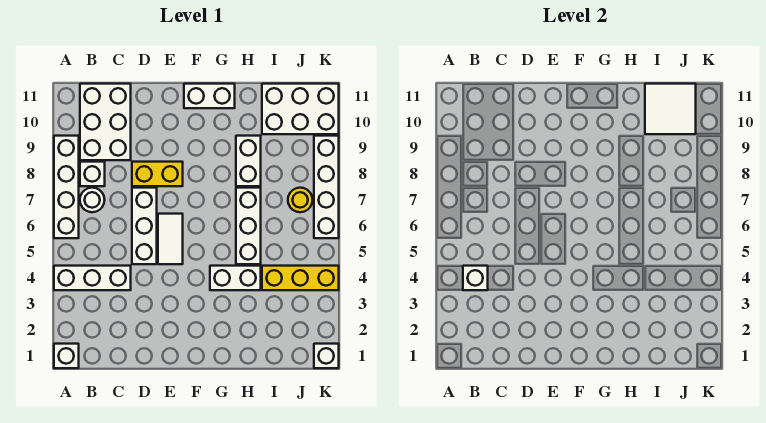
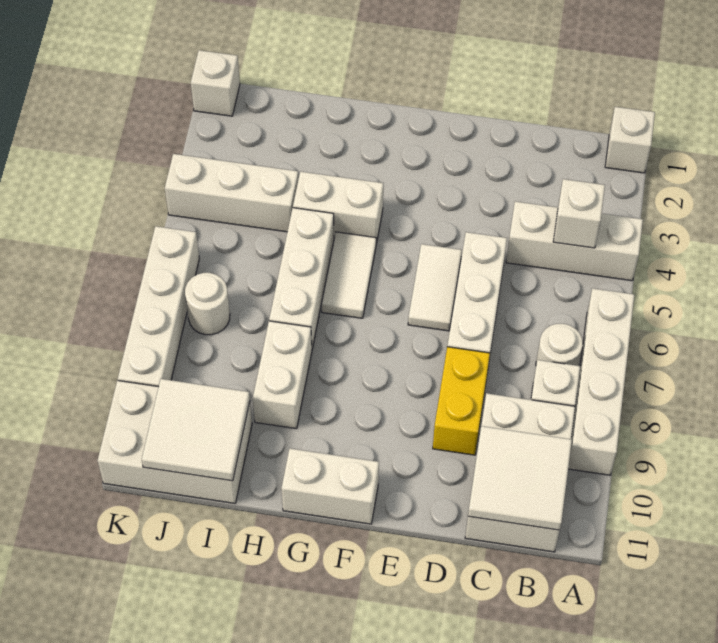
none -> white 2x2 tile [468,426,572,530]
yellow 1x2 brick [132,162,183,186] -> yellow 1x2 brick turned to [433,347,490,455]
none -> white 1x2 tile [322,232,376,318]
yellow 1x3 brick [262,266,339,290] -> white 1x3 brick [165,154,298,232]
yellow 1x1 round brick [288,188,313,212] -> white 1x1 round brick [185,273,230,335]

